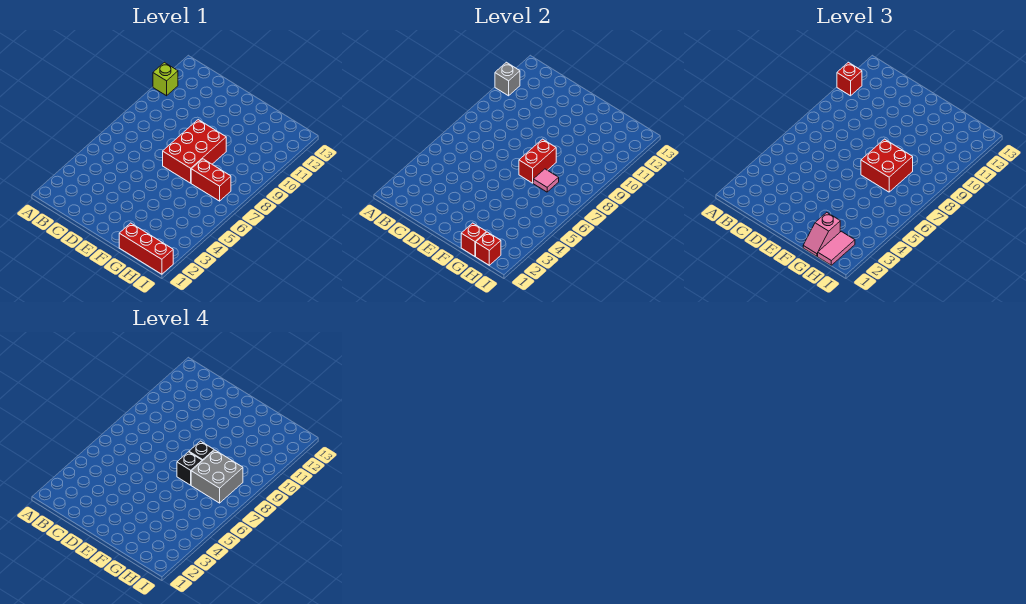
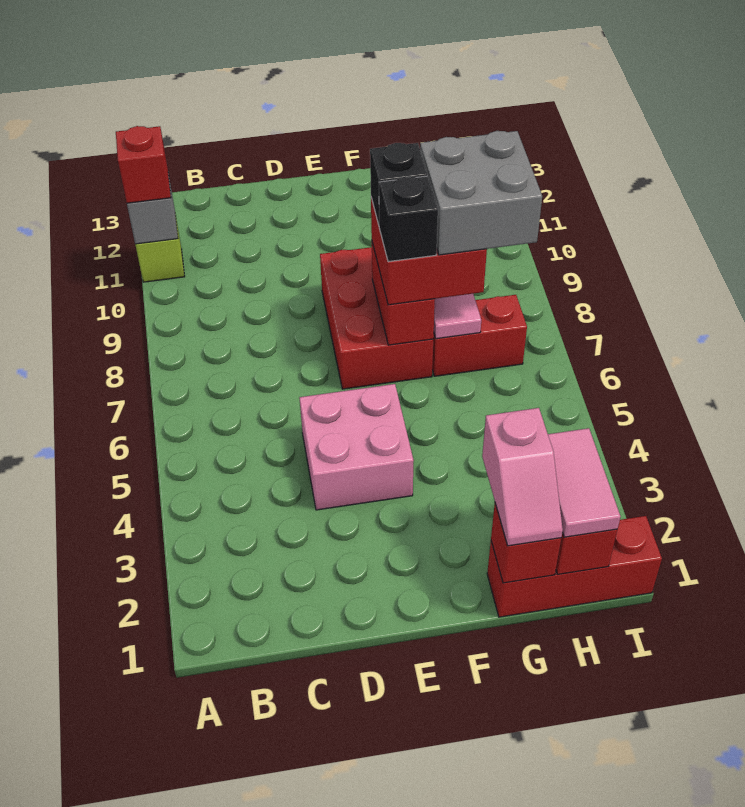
none -> pink 2x2 brick [299,384,414,510]

